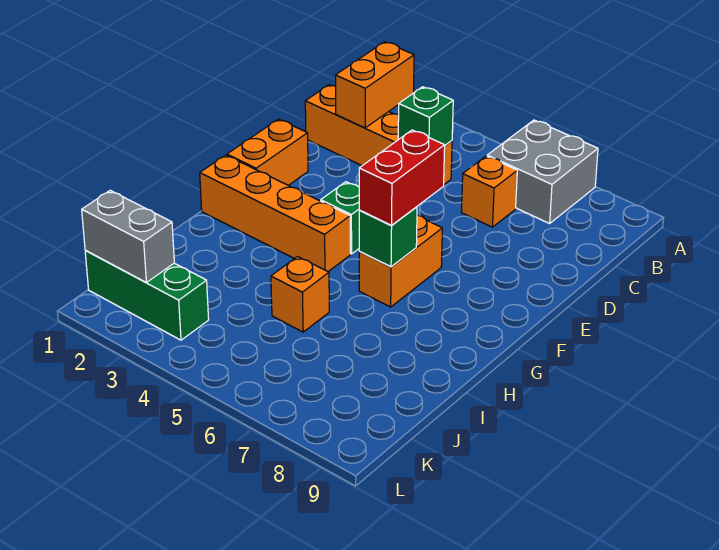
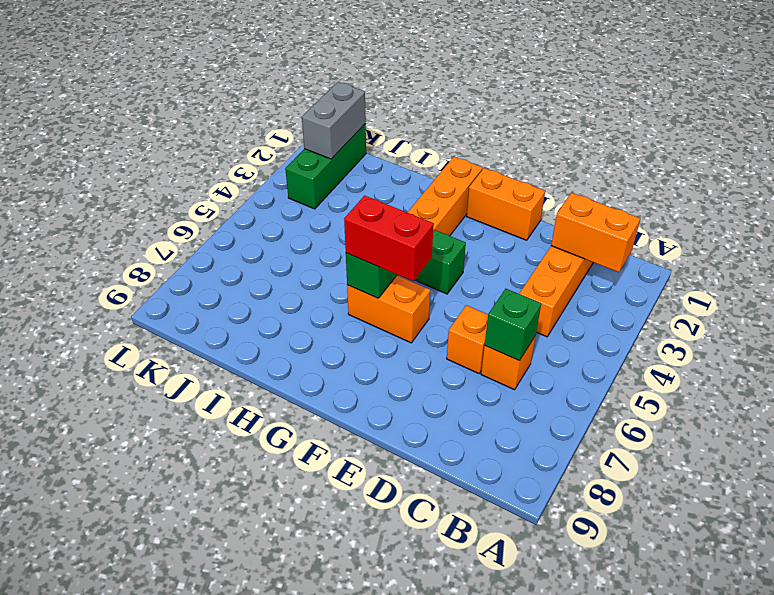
grey 2x2 brick [487,120,598,224] -> none
green 1x1 brick [398,87,453,145] -> green 1x1 brick moved to [485,289,541,360]
orange 1x1 brick [271,257,329,332] -> orange 1x1 brick moved to [447,305,488,373]

